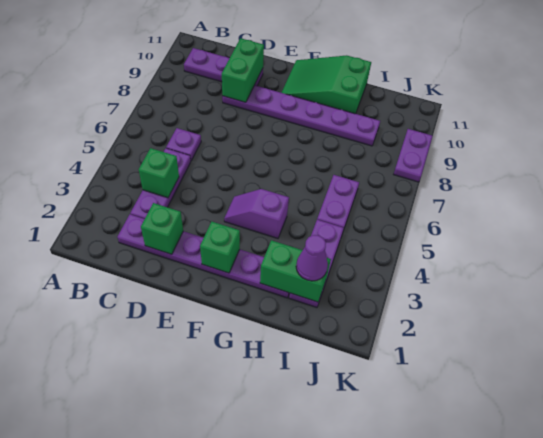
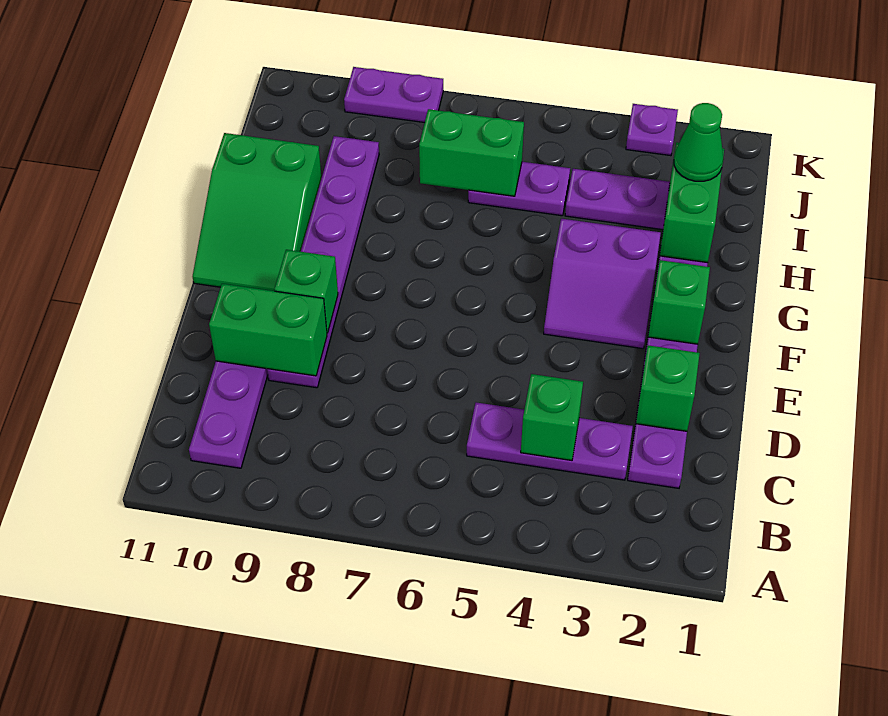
purple 1x1 plate [166,128,201,161] -> purple 1x1 plate moved to [626,104,678,156]
none -> green 1x1 brick [274,250,338,333]
purple 1x2 slope [224,189,289,238] -> purple 2x2 slope [544,219,661,349]
purple 1x1 cone [296,235,328,281] -> green 1x1 cone [674,103,723,181]
none -> green 1x2 brick [419,109,524,196]

